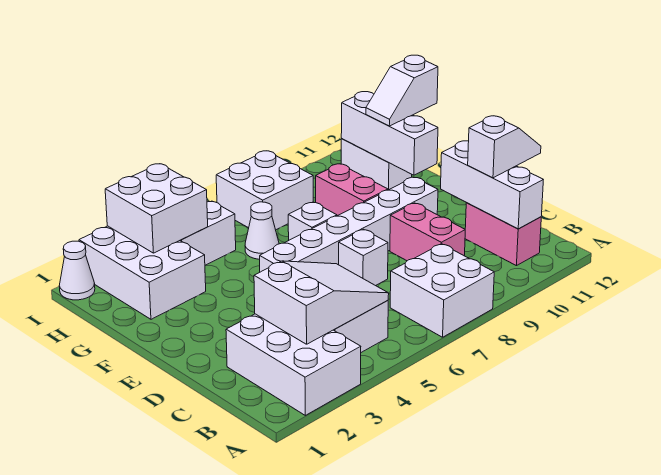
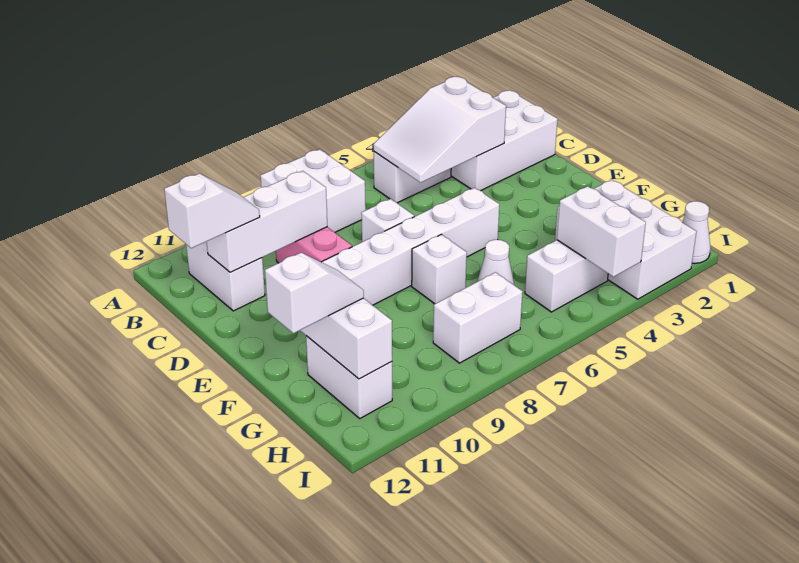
white 2x3 brick [226,314,361,415] -> white 2x3 brick turned to [451,90,558,191]
pink 1x2 brick [465,203,541,266] -> white 1x2 brick [186,242,265,311]
white 1x3 brick [441,141,543,229] -> white 1x3 brick turned to [207,171,327,272]
white 1x2 slope [468,116,541,178] -> white 1x2 slope turned to [164,174,260,248]
pink 1x2 brick [316,164,388,216] -> none
white 2x2 brick [105,164,208,253] -> white 1x2 brick [557,186,646,277]
white 2x2 brick [216,151,313,230] -> white 1x2 brick [433,272,523,363]

